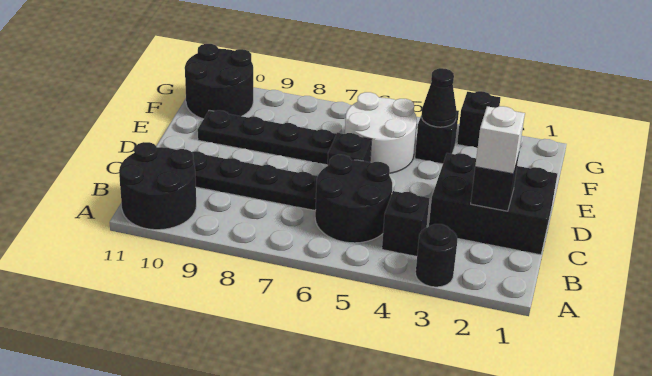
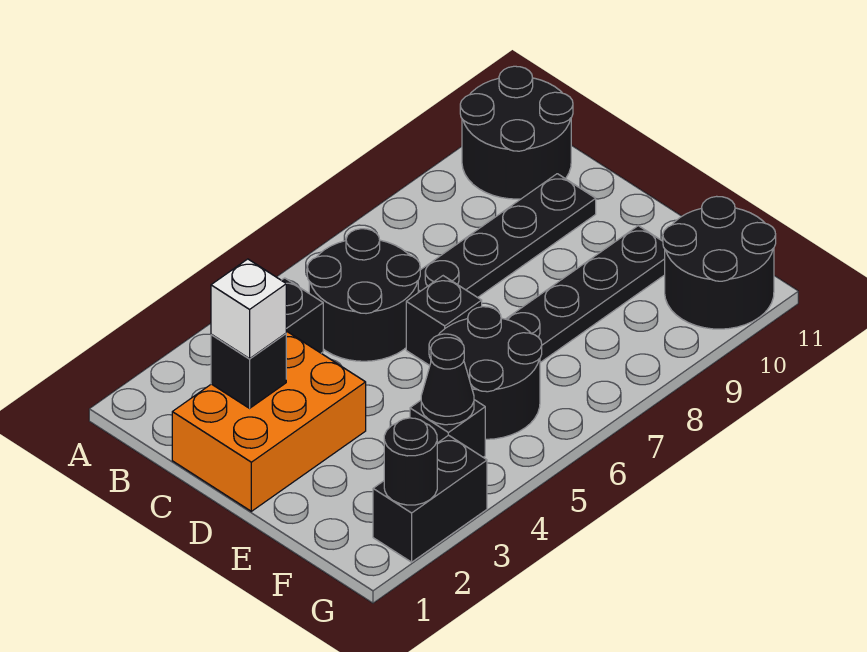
black 1x1 round brick [416,224,458,287] -> black 1x1 round brick moved to [384,418,437,505]
black 2x3 brick [429,153,557,255] -> orange 2x3 brick [172,331,366,511]
white 2x2 round brick [345,92,417,173] -> black 2x2 round brick [429,307,542,439]
black 1x1 brick [457,91,500,148] -> black 1x2 brick [373,435,487,562]

